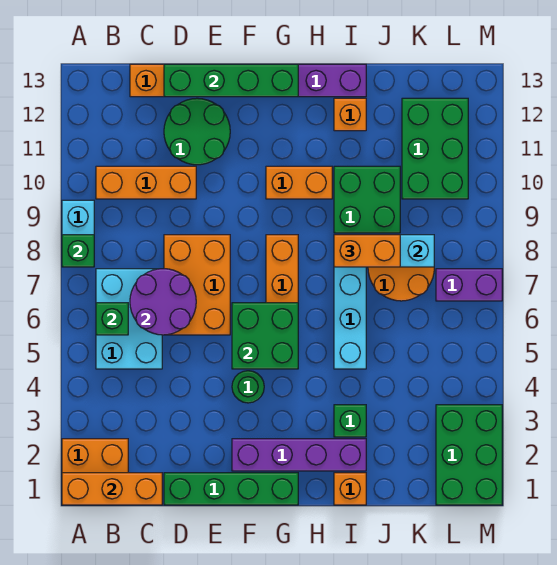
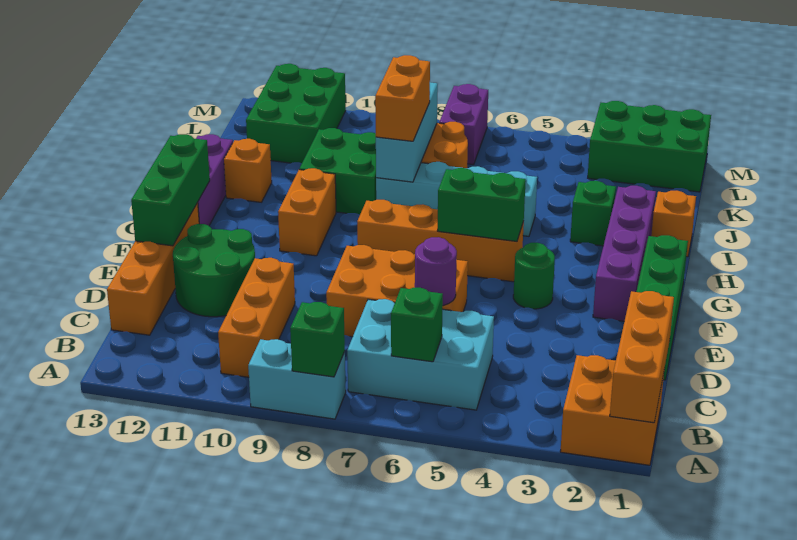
purple 2x2 round brick [130,269,196,335] -> purple 1x1 round brick [415,237,457,306]
green 1x4 brick [164,64,298,97] -> green 1x3 brick [131,134,210,246]
green 2x2 brick [232,303,298,369] -> green 1x2 brick [437,168,526,241]
green 2x3 brick [402,98,468,199] -> green 2x3 brick turned to [246,64,346,163]

